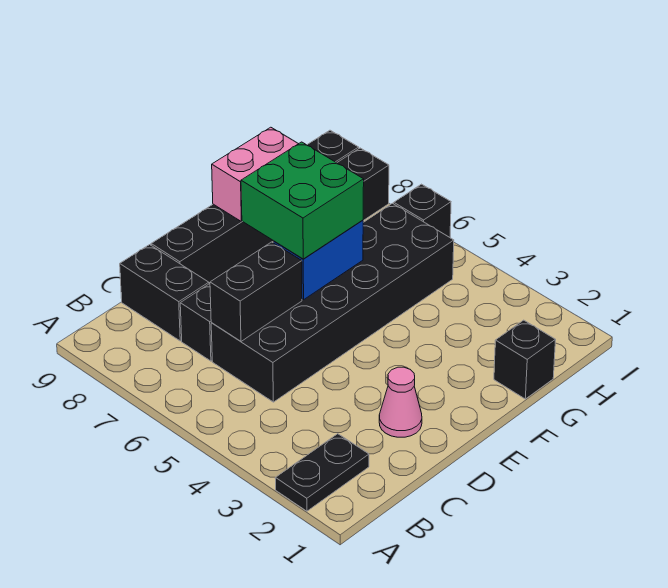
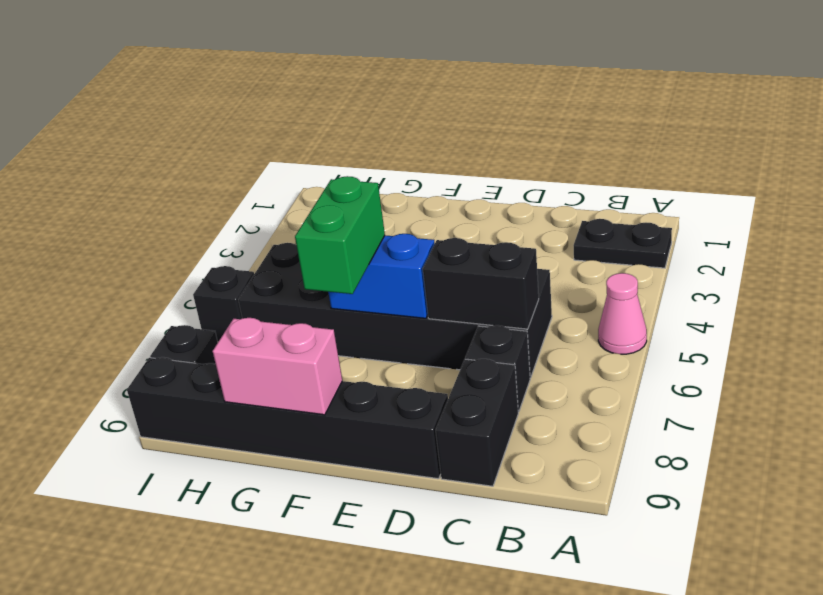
pink 1x1 cone [379,367,422,437] -> pink 1x1 cone moved to [598,273,647,354]
green 2x2 brick [241,142,364,259] -> green 1x2 brick [295,176,385,294]
black 1x1 brick [494,320,555,399] -> none

